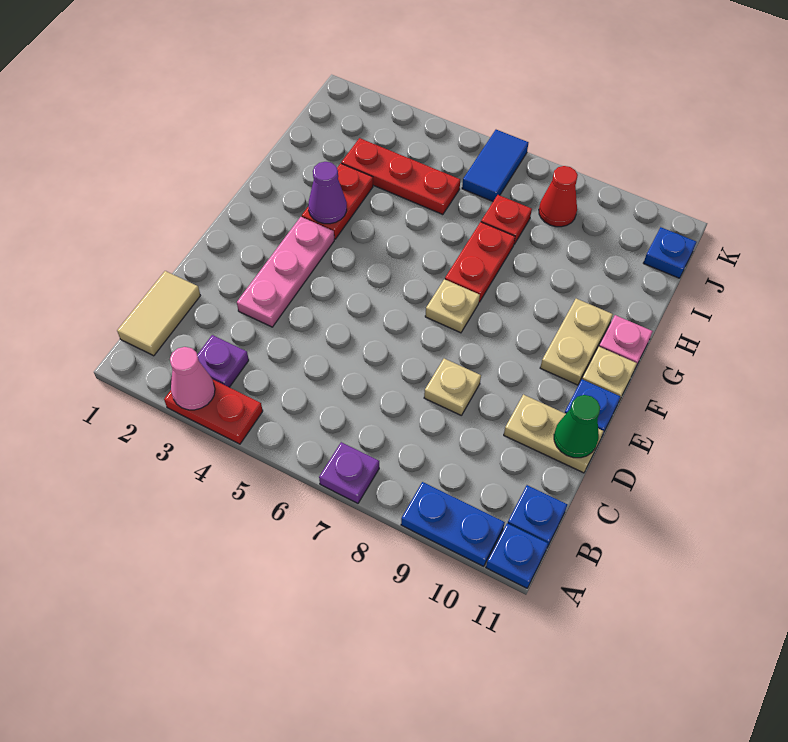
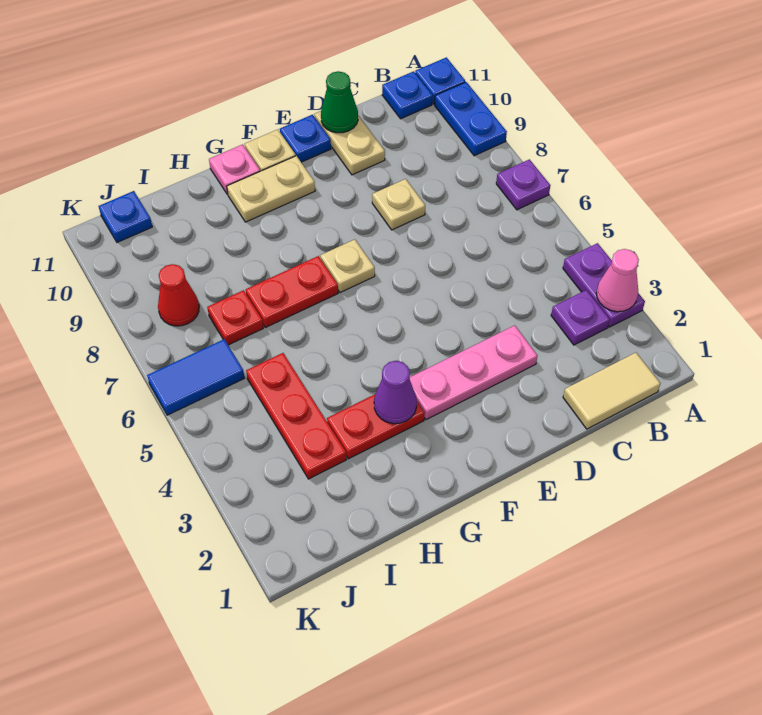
red 1x2 plate [164,380,263,444] -> purple 1x2 plate [563,243,645,327]

